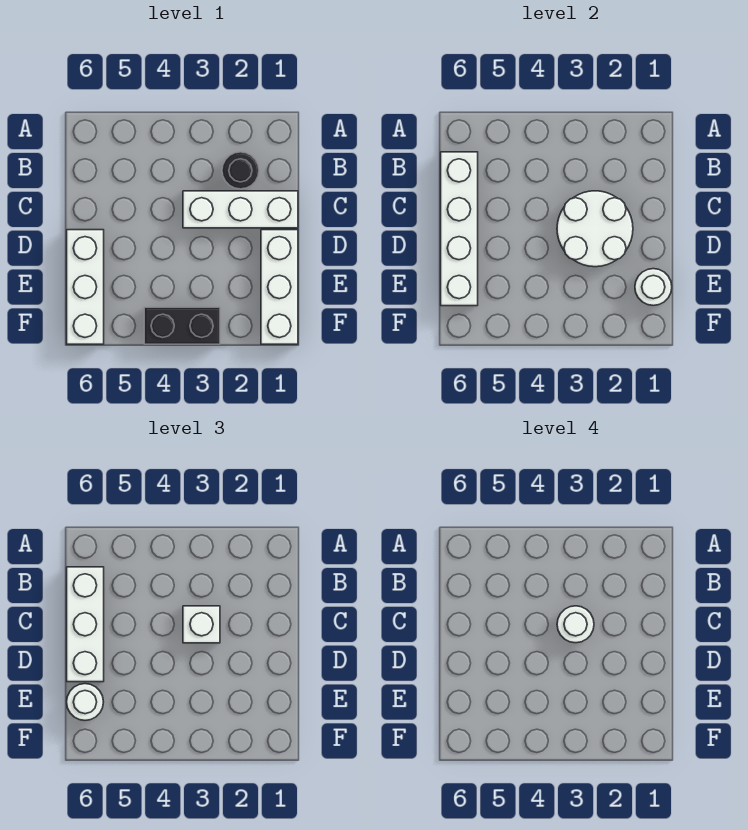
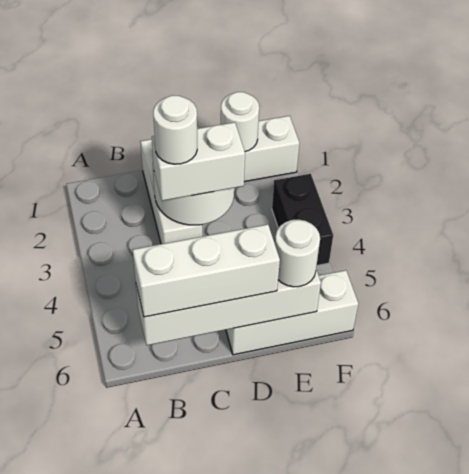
black 1x1 round brick [222,152,259,189] -> none
white 1x1 brick [183,606,220,643] -> white 1x2 brick [152,122,245,201]

